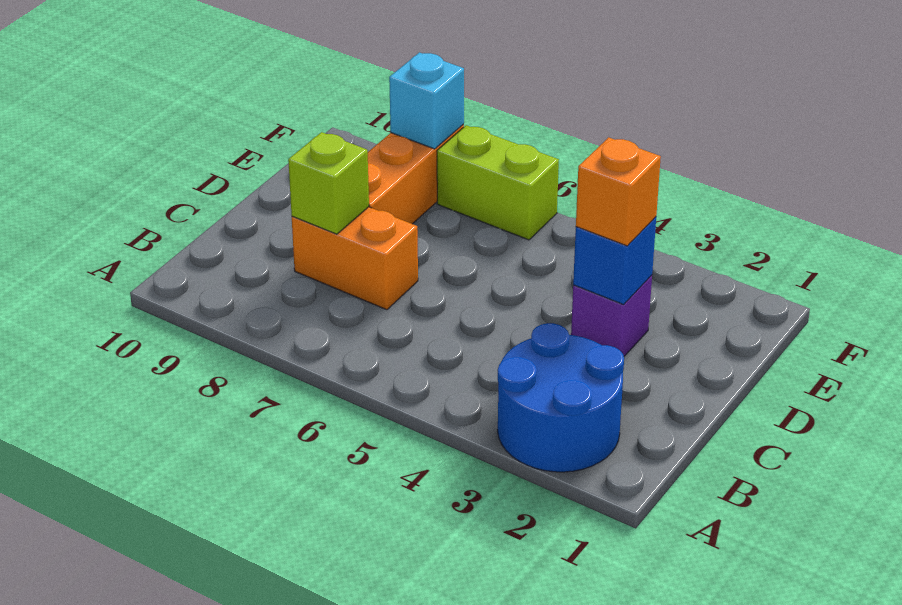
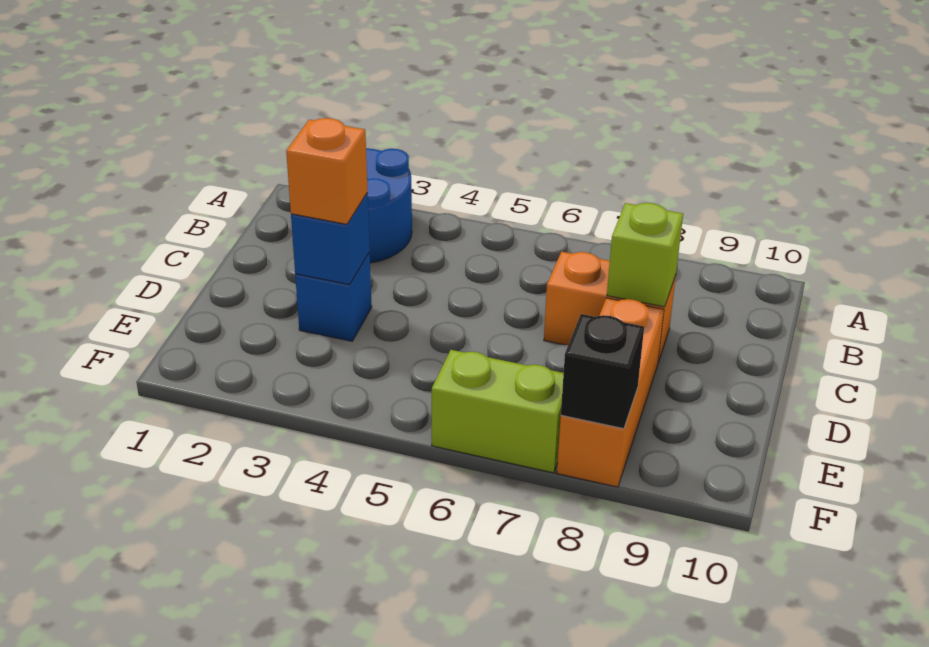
purple 1x1 brick [571,275,652,356] -> blue 1x1 brick [295,253,372,341]
cyan 1x1 brick [389,52,464,149] -> black 1x1 brick [561,314,644,429]

